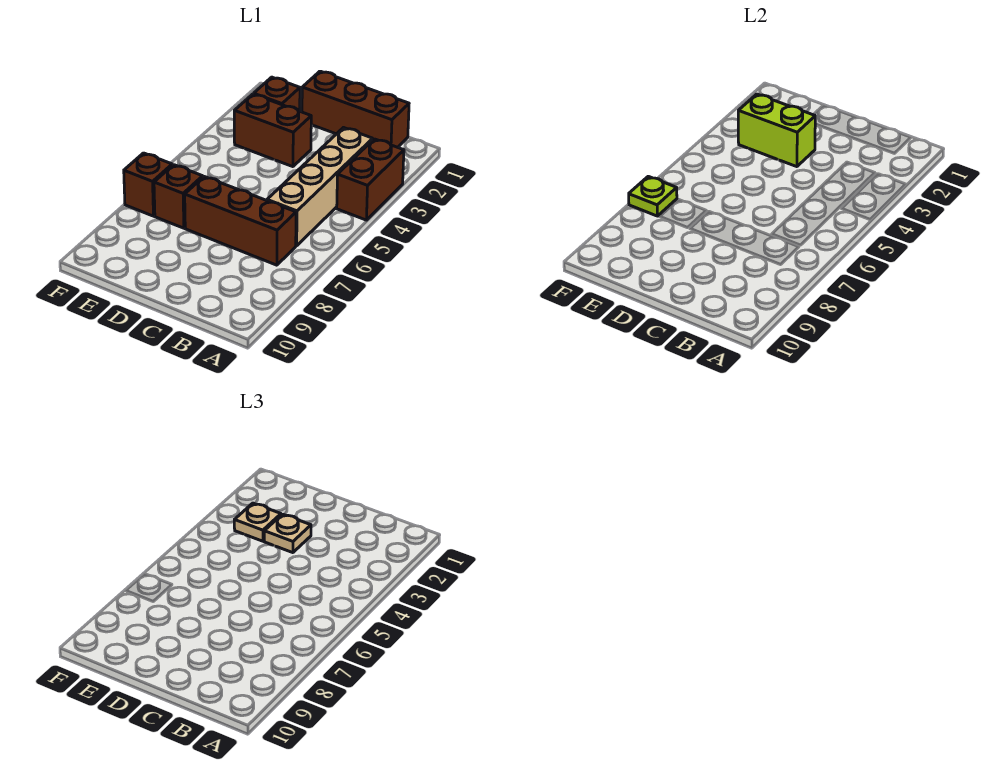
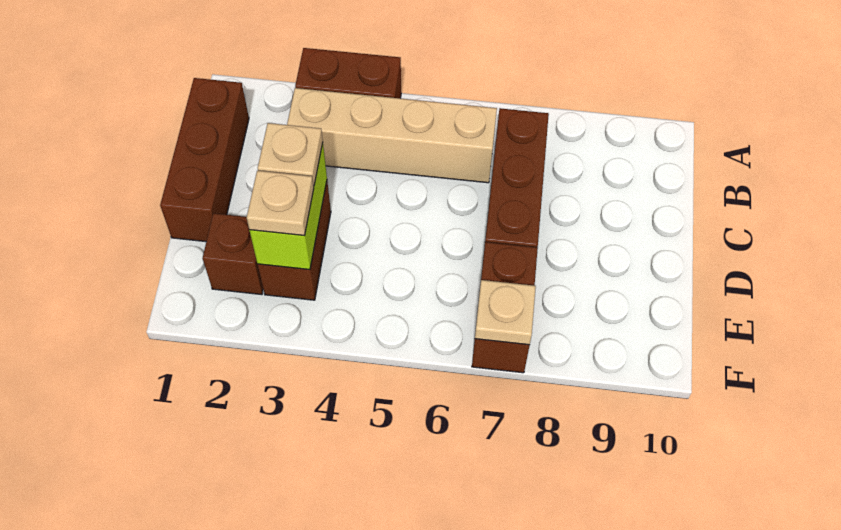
lime 1x1 plate [629,176,677,216] -> tan 1x1 plate [475,280,536,345]

